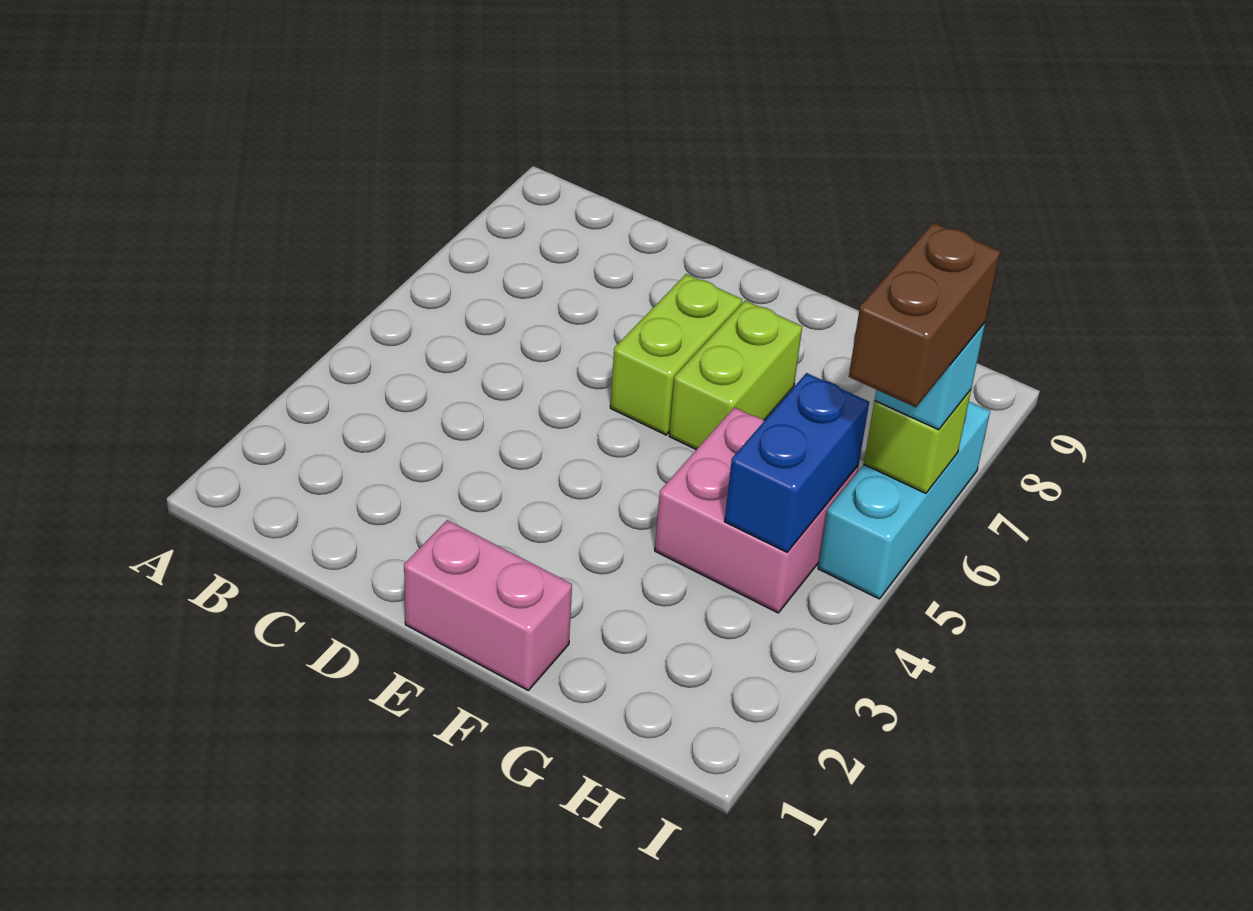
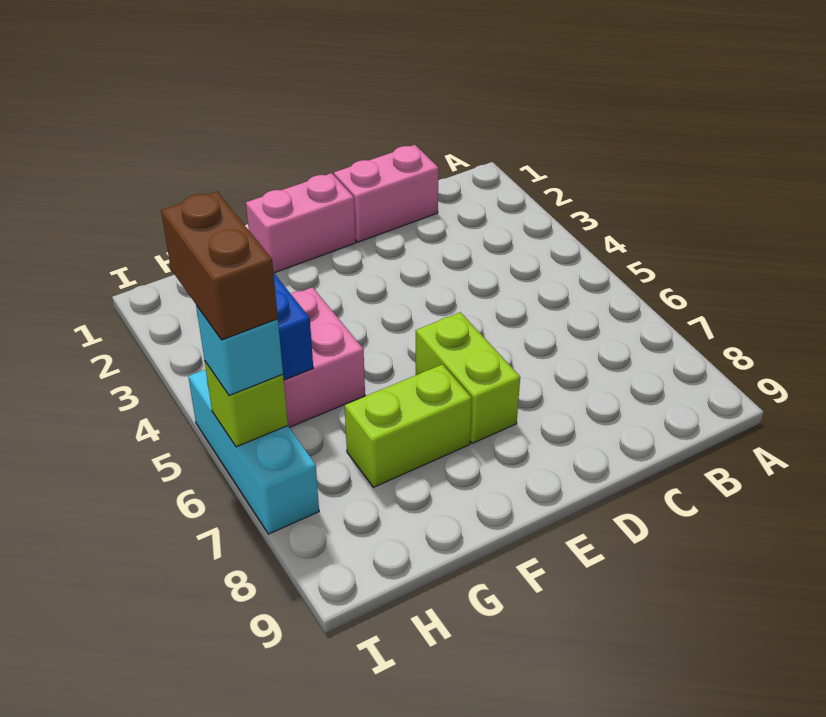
none -> pink 1x2 brick [334,145,439,242]
lime 1x2 brick [669,301,802,450] -> lime 1x2 brick turned to [345,364,472,487]

